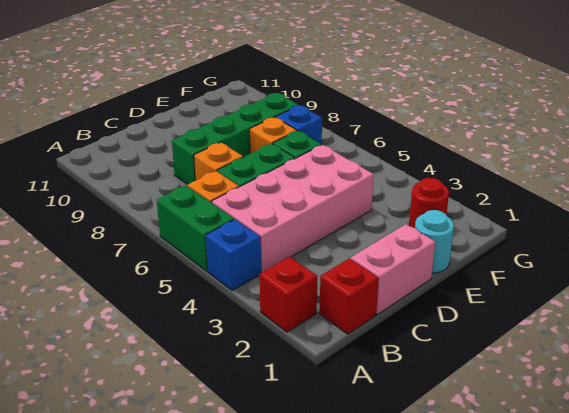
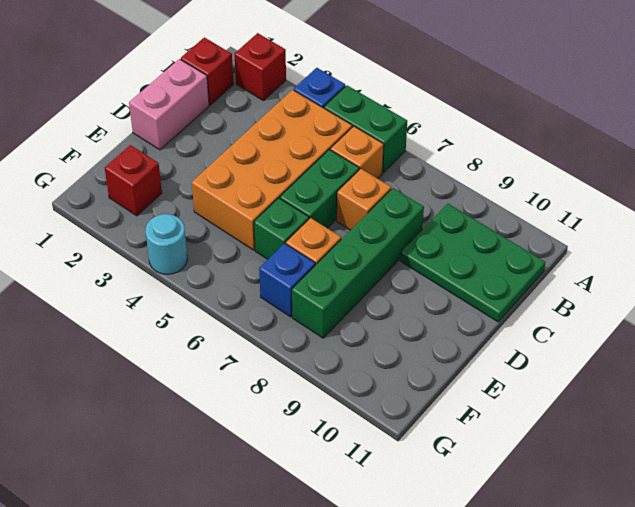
pink 2x4 brick [212,145,374,272] -> orange 2x4 brick [192,90,352,250]
none -> green 2x3 plate [400,204,546,322]
cyan 1x1 round brick [415,210,454,273] -> cyan 1x1 round brick moved to [145,214,188,274]
red 1x1 round brick [409,178,449,228] -> red 1x1 brick [105,145,162,216]

